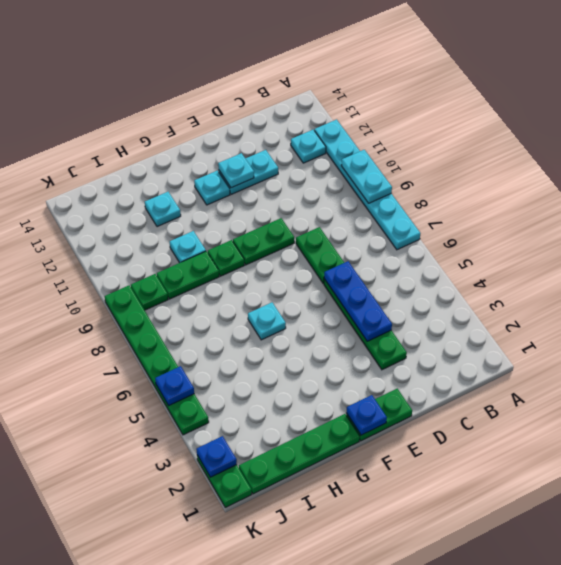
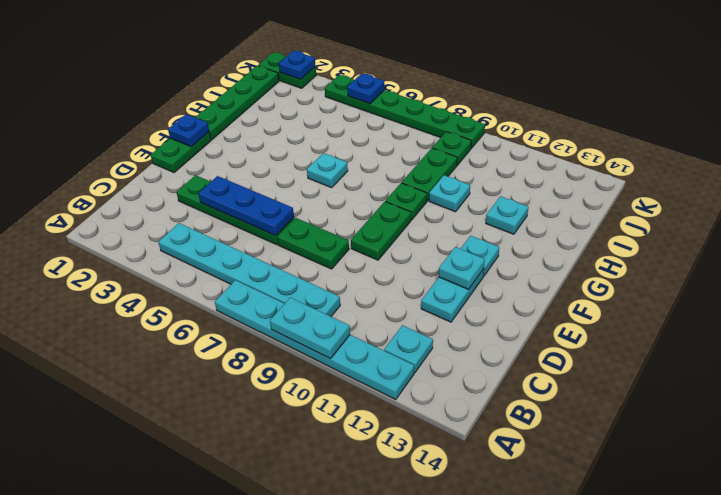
none -> cyan 1x6 plate [158,223,340,316]

